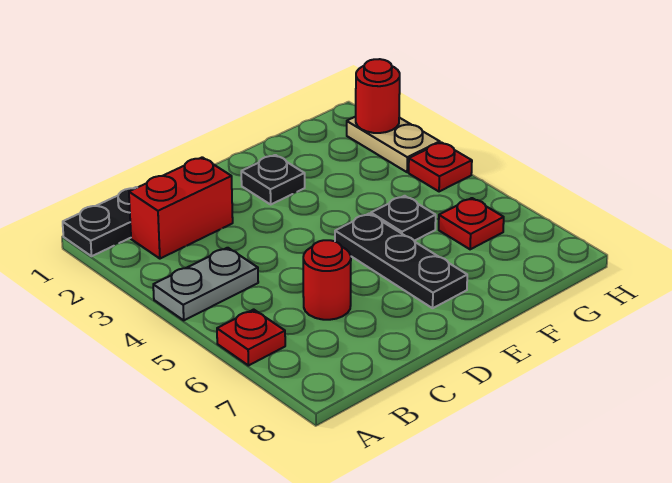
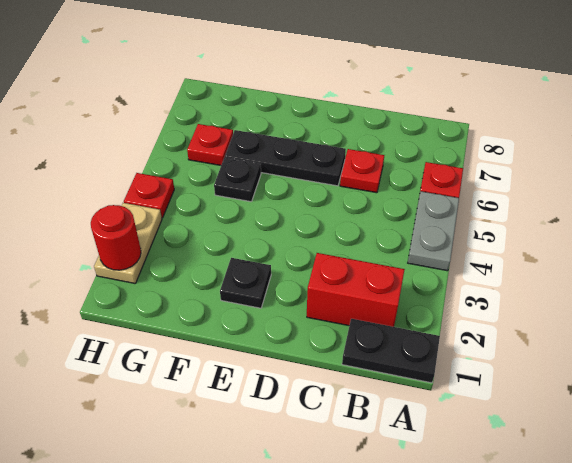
grey 1x2 plate [153,248,258,320] -> grey 1x2 plate turned to [408,191,459,271]
red 1x1 round brick [303,240,351,320] -> red 1x1 plate [340,149,384,193]
black 1x3 plate [335,214,467,308] -> black 1x3 plate turned to [225,130,346,186]

